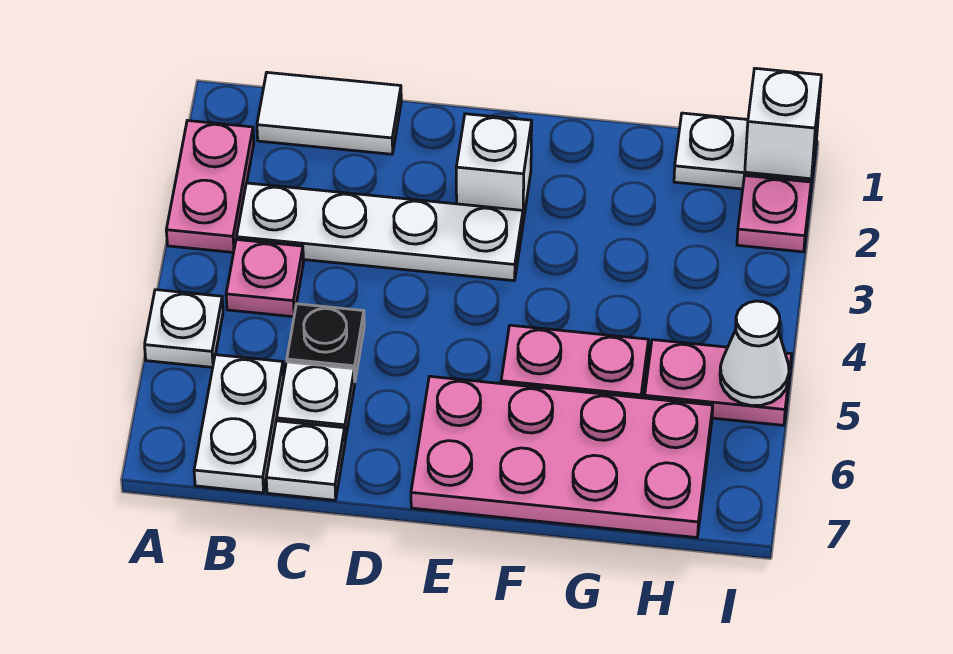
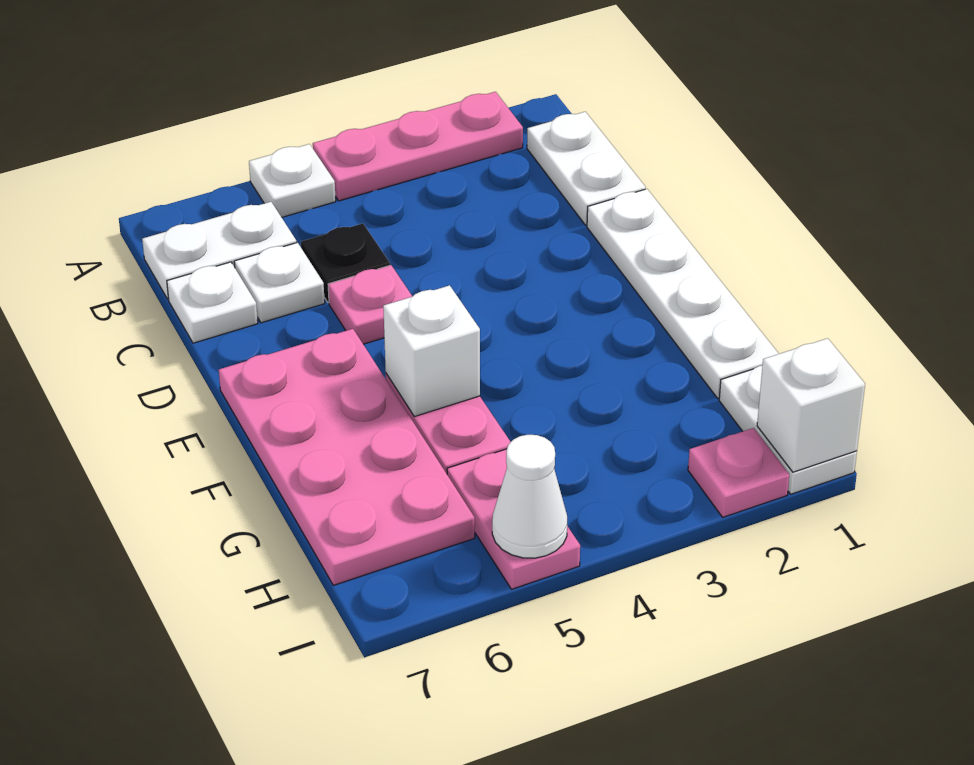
pink 1x2 plate [166,121,254,253] -> pink 1x3 plate [313,92,523,201]
white 1x2 tile [257,72,401,154] -> white 1x2 plate [527,112,646,225]
white 1x4 plate [237,183,523,281] -> white 1x4 plate moved to [587,189,779,398]
pink 1x1 plate [226,239,304,317] -> pink 1x1 plate moved to [328,265,413,344]
white 1x1 brick [456,114,532,221] -> white 1x1 brick moved to [383,285,480,417]

